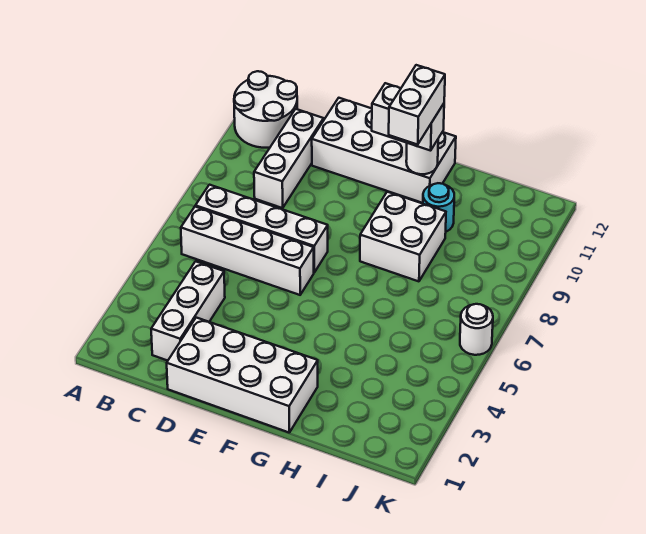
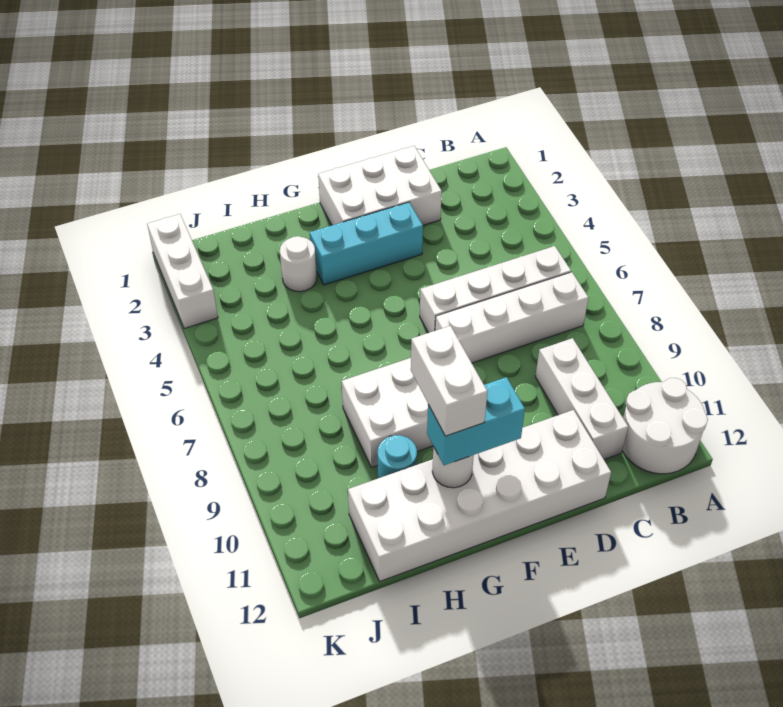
white 1x3 brick [151,261,225,361] -> white 1x3 brick moved to [147,214,218,329]
white 2x4 brick [167,318,318,432] -> white 2x3 brick [318,146,442,225]
white 2x4 brick [312,98,456,203] -> white 2x6 brick [348,410,611,581]
none -> cyan 1x3 brick [310,202,423,285]
white 1x2 brick [372,83,444,151] -> cyan 1x2 brick [427,377,525,465]
white 1x1 round brick [460,304,493,355] -> white 1x1 round brick moved to [280,236,317,292]

